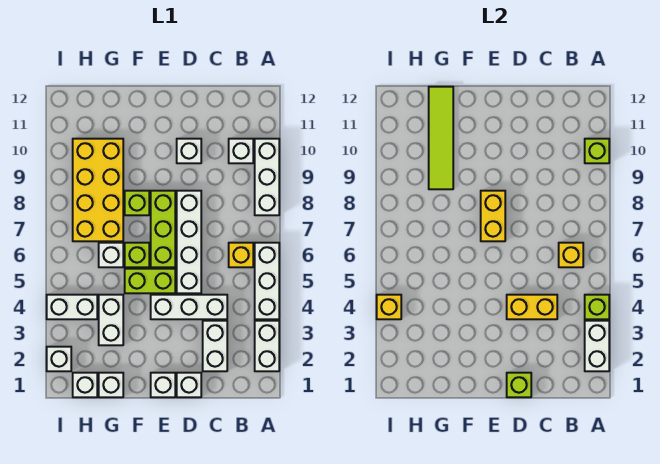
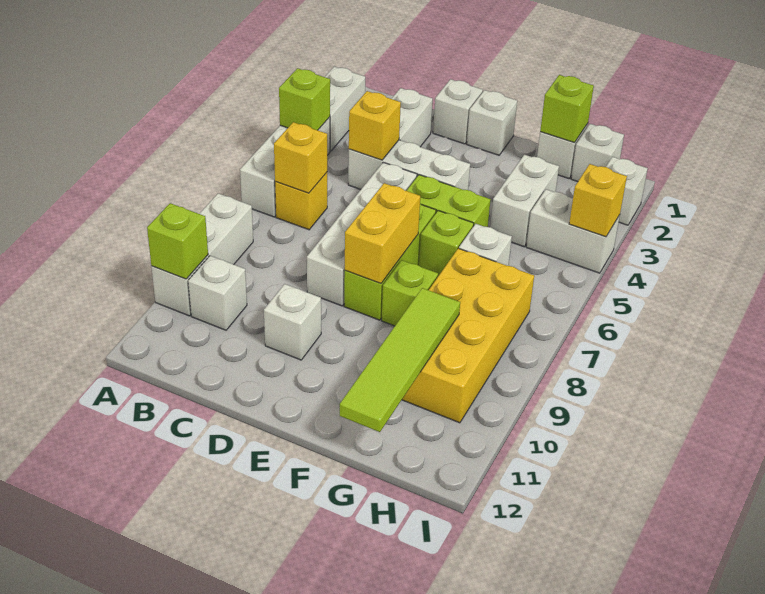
white 1x2 brick [585,321,609,371] -> none
yellow 1x2 brick [507,295,557,319] -> yellow 1x1 brick [349,91,401,160]
lime 1x1 brick [507,373,531,397] -> lime 1x1 brick moved to [540,75,594,143]

